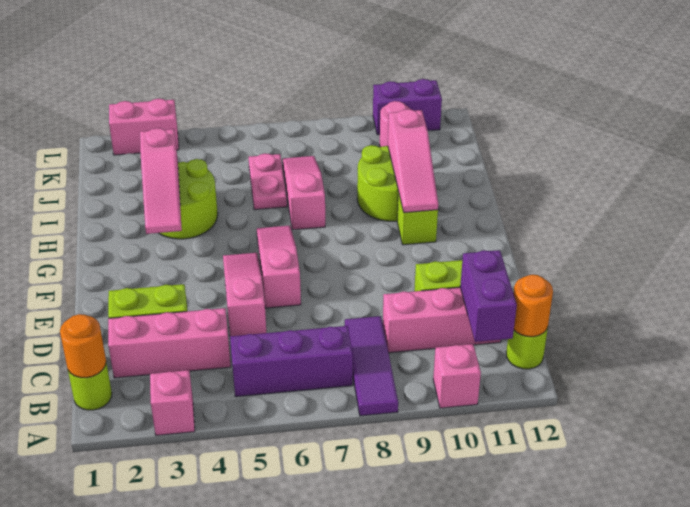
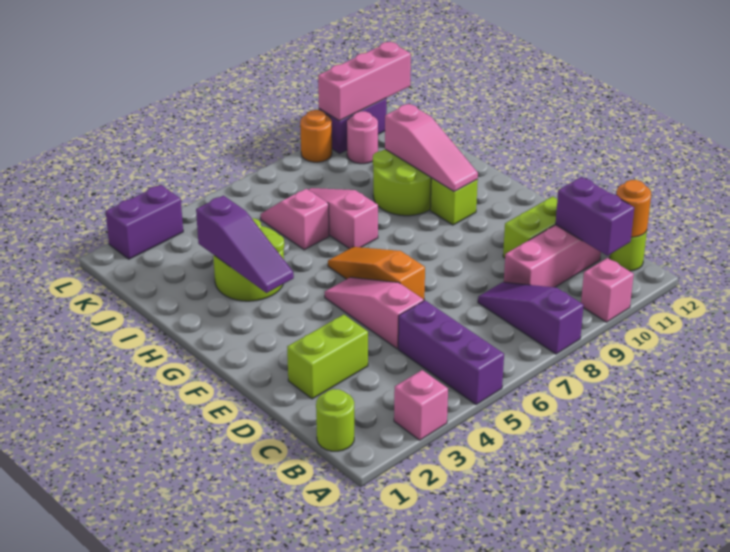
purple 1x3 tile [345,316,398,416] -> purple 1x3 slope [478,282,584,354]
orange 1x1 round brick [60,314,106,378] -> orange 1x1 round brick moved to [300,110,332,162]
purple 1x3 brick [230,326,353,397] -> purple 1x3 brick turned to [398,300,504,405]
pink 1x3 brick [108,308,231,378] -> pink 1x3 brick moved to [318,42,411,121]
pink 1x3 slope [257,225,301,308] -> orange 1x3 slope [328,247,425,300]
pink 1x3 slope [140,128,182,234] -> purple 1x3 slope [196,196,294,293]
pink 1x2 plate [249,153,287,210] -> pink 1x2 slope [261,189,329,250]
pink 1x2 brick [109,99,179,155] -> purple 1x2 brick [106,185,183,259]

